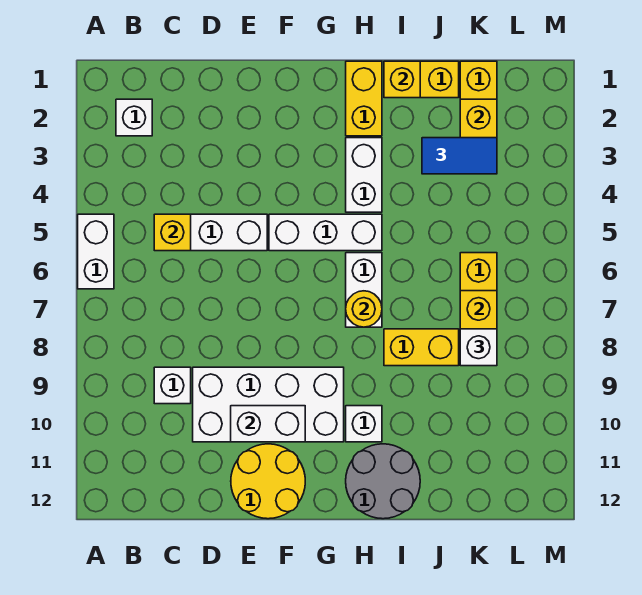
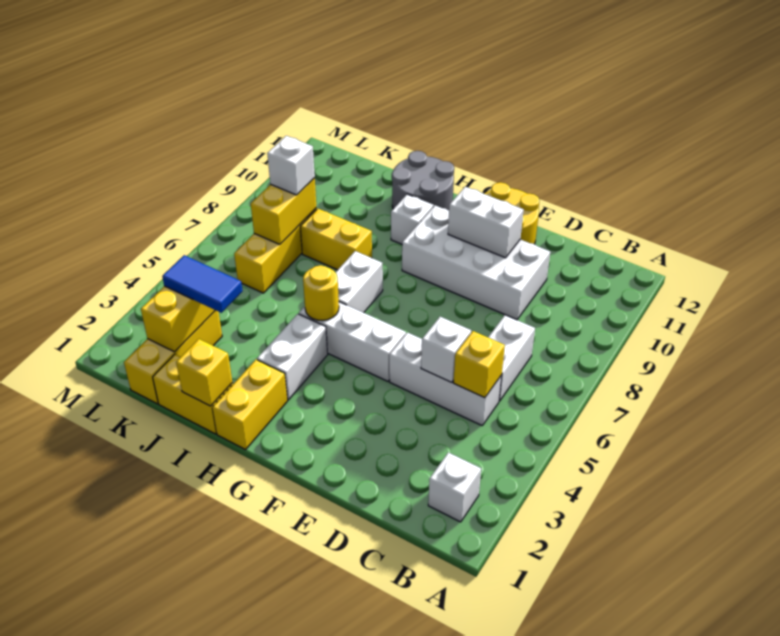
white 1x2 brick [78,214,114,289] -> white 1x2 brick moved to [488,315,535,401]
white 1x1 brick [154,367,191,404] -> white 1x1 brick moved to [421,317,471,383]
yellow 1x1 round brick [346,291,382,327] -> yellow 1x1 round brick moved to [303,265,339,321]

